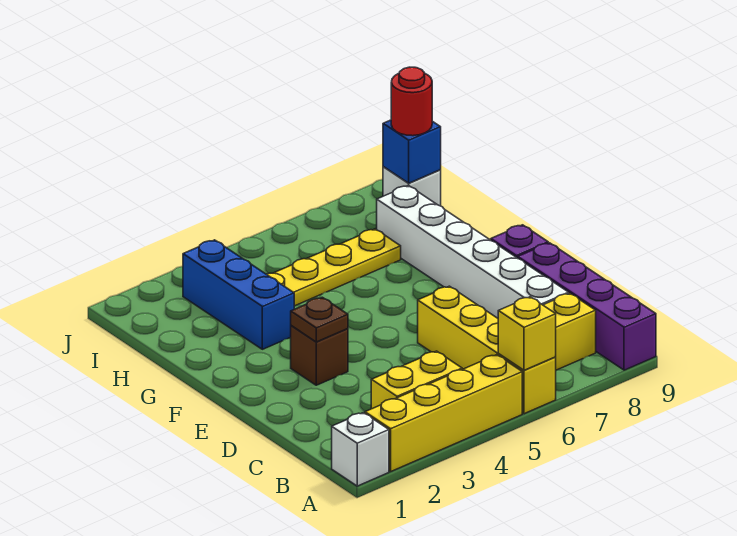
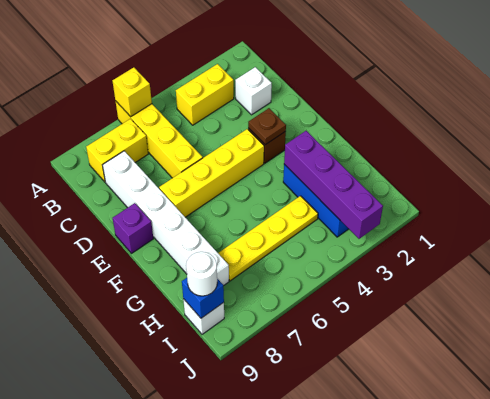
white 1x1 brick [332,413,389,486] -> white 1x1 brick moved to [235,67,272,115]
yellow 1x4 brick [365,355,522,471] -> yellow 1x4 brick moved to [159,129,264,217]
purple 1x4 brick [518,243,656,370] -> purple 1x4 brick moved to [284,131,383,239]
red 1x1 round brick [391,67,432,136] -> white 1x1 round brick [186,252,217,296]

